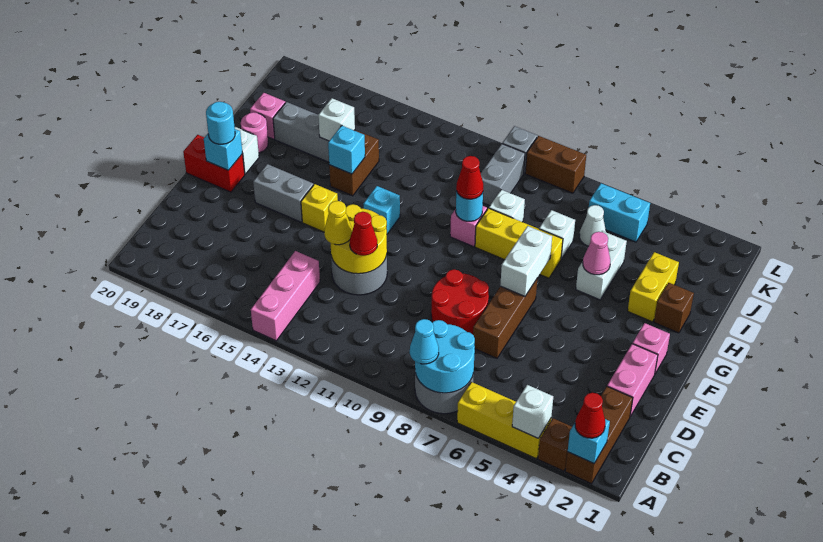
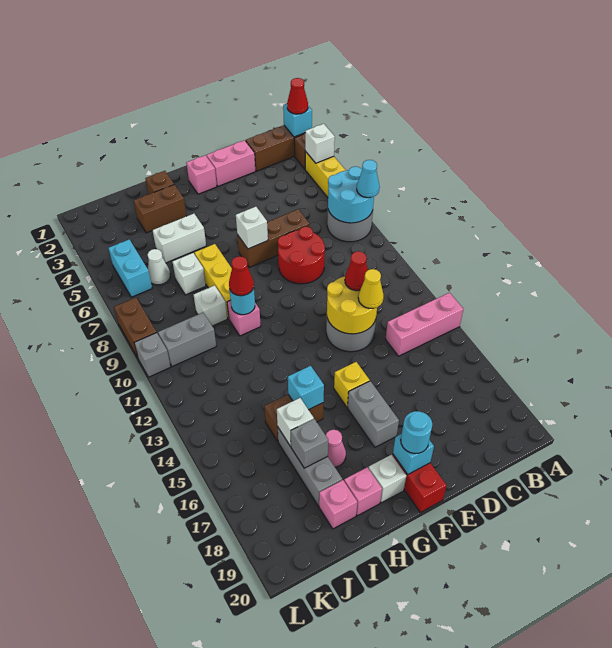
white 1x2 brick [500,226,552,296] -> white 1x1 brick [236,207,268,249]
cyan 1x1 brick [363,186,400,234] -> none
yellow 1x2 brick [628,252,679,322] -> brown 1x2 brick [134,185,186,233]
pink 1x1 cone [583,232,610,275] -> pink 1x1 cone moved to [326,430,346,467]
pink 1x1 round brick [241,112,268,153] -> pink 1x1 brick [344,467,382,516]
none -> grey 1x1 brick [291,419,328,468]

